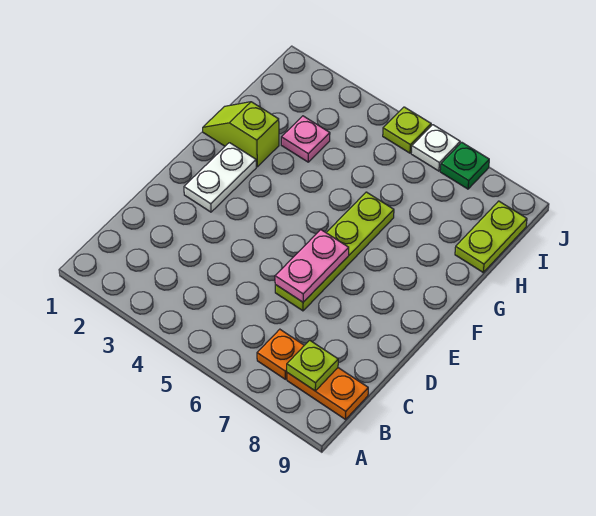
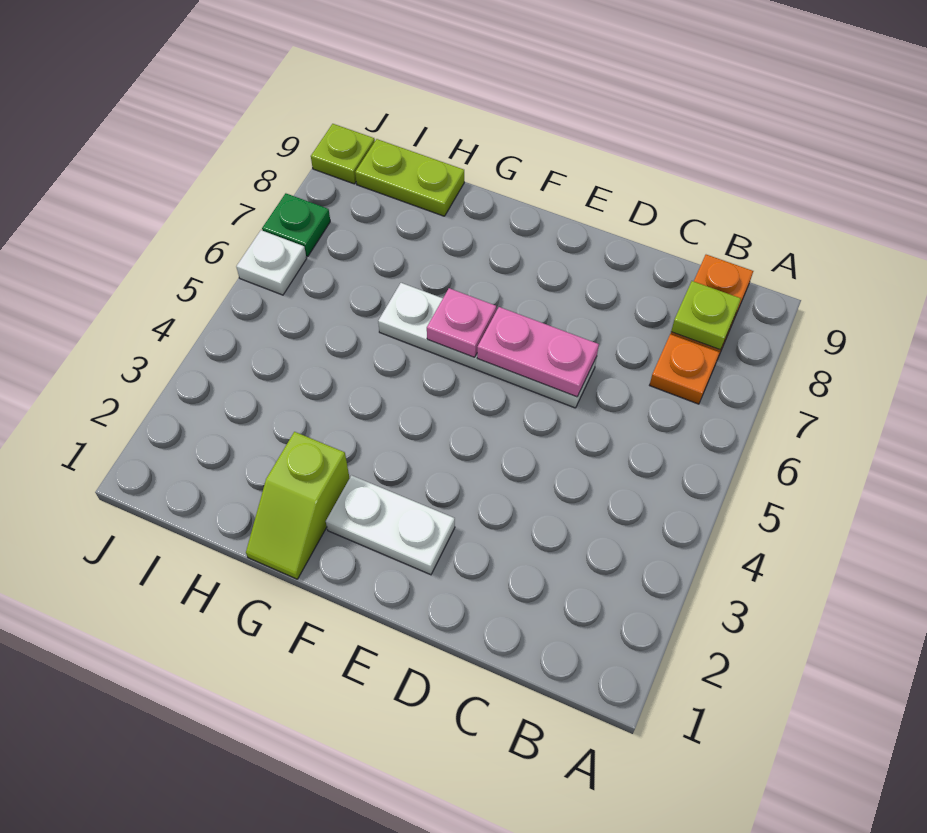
lime 1x4 plate [275,192,394,311] -> white 1x4 plate [378,283,597,408]
pink 1x1 plate [281,116,330,162] -> pink 1x1 plate moved to [427,288,496,357]
lime 1x1 plate [383,107,431,153] -> lime 1x1 plate moved to [311,124,375,184]

